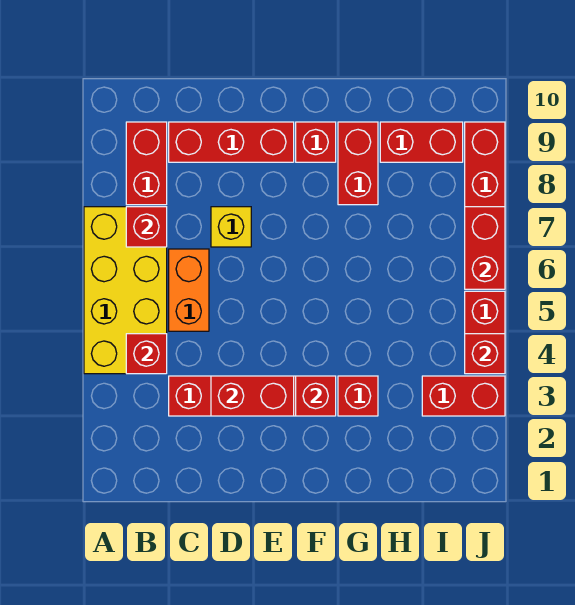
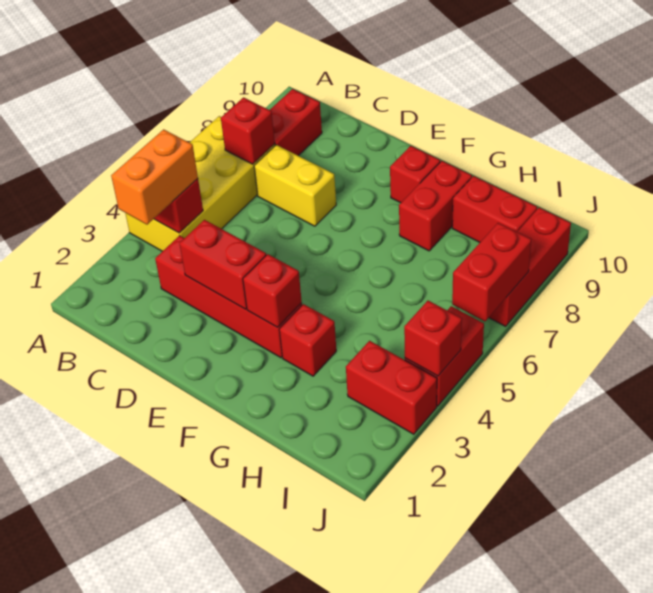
orange 1x2 brick [169,249,209,331] -> orange 1x2 brick moved to [111,129,198,225]
red 1x3 brick [169,122,294,162] -> none
yellow 1x1 brick [211,207,251,247] -> yellow 1x2 brick [254,145,336,226]

